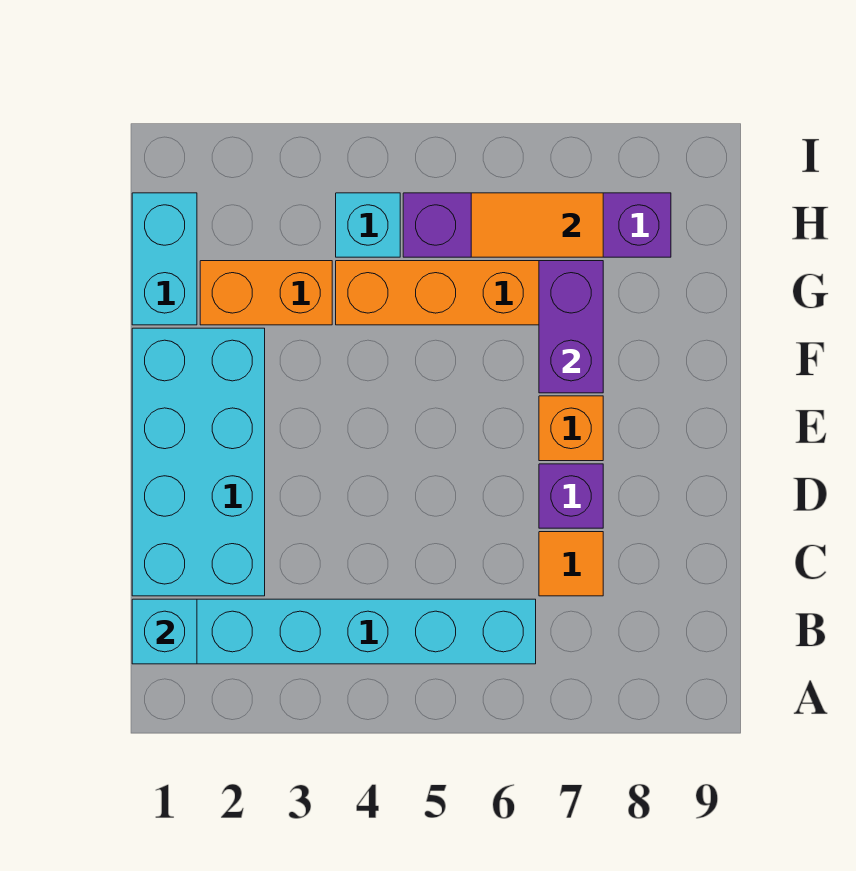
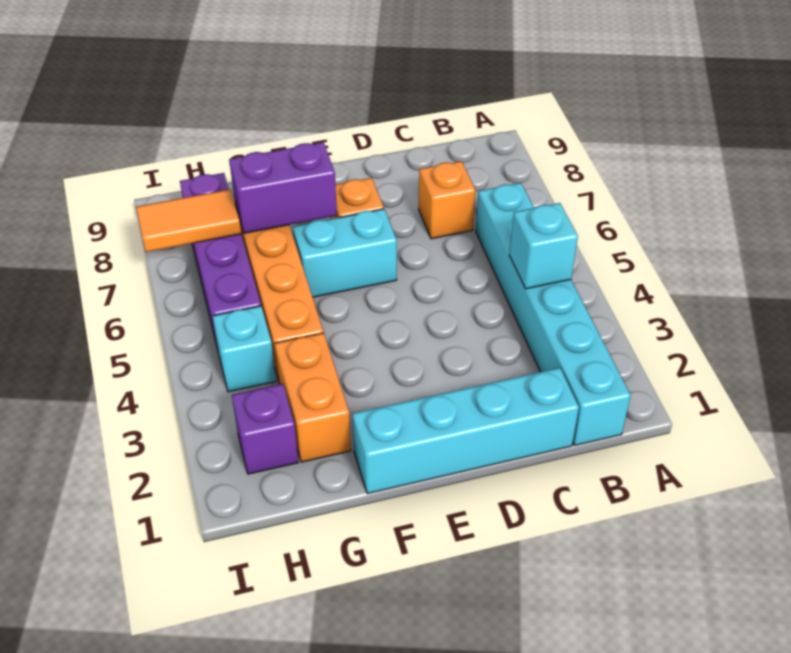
cyan 1x1 brick [132,599,197,664] -> cyan 1x1 brick moved to [509,203,578,289]
cyan 2x4 brick [132,328,265,596] -> cyan 1x4 brick [352,368,579,494]
orange 1x1 tile [539,532,603,596] -> orange 1x1 brick [419,161,475,239]
purple 1x1 brick [539,464,603,528] -> purple 1x1 brick moved to [232,384,298,474]
cyan 1x2 brick [132,193,197,325] -> cyan 1x2 brick moved to [292,209,397,297]
orange 1x2 tile [471,193,603,257] -> orange 1x2 tile turned to [136,189,241,252]

